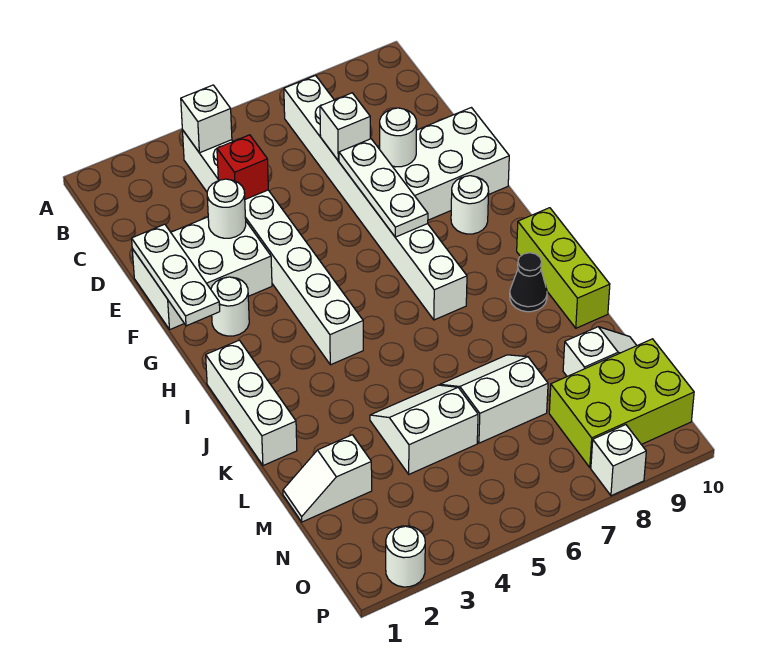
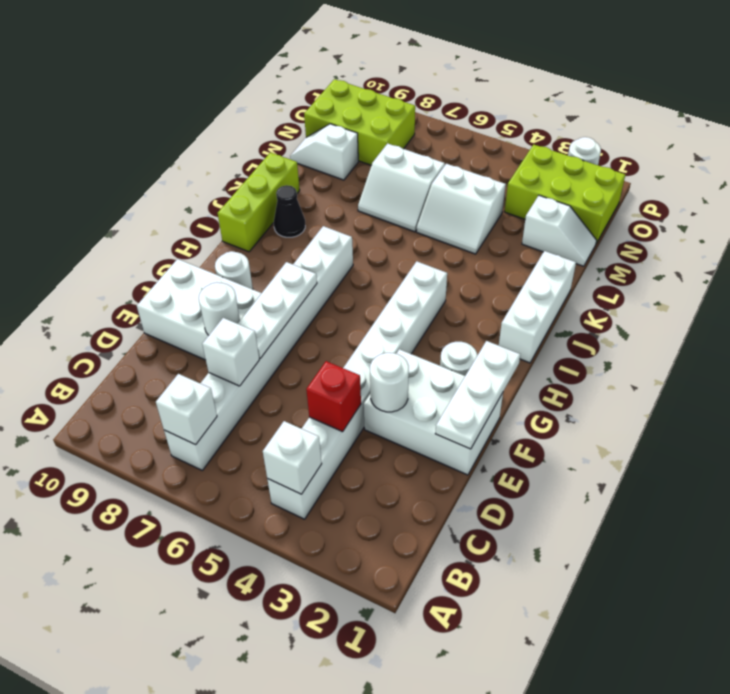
none -> lime 2x3 brick [505,145,625,243]
white 1x1 brick [591,425,646,496] -> white 1x1 brick moved to [156,374,217,445]

